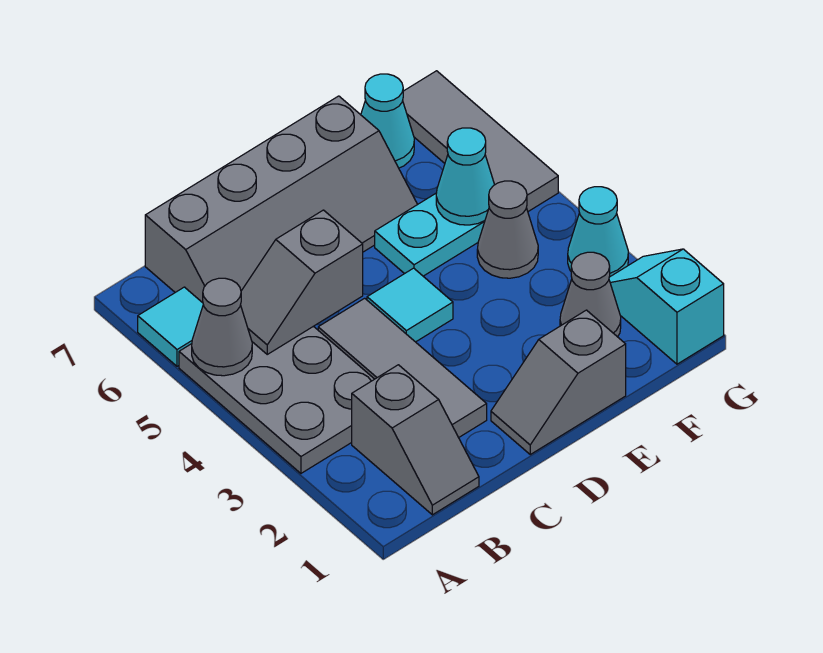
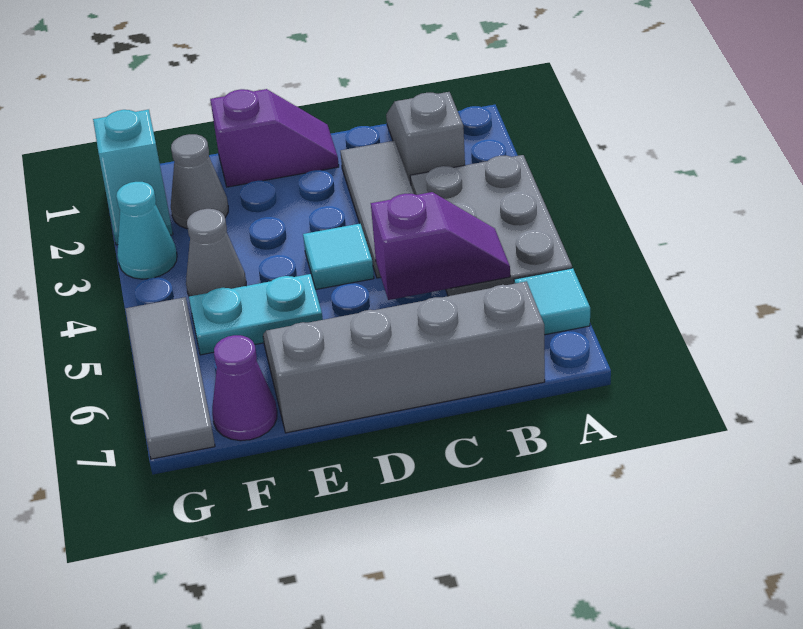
grey 1x1 cone [192,278,252,376] -> none
grey 1x2 slope [241,210,363,354] -> purple 1x2 slope [371,192,510,300]
grey 1x2 slope [491,310,626,454] -> purple 1x2 slope [210,89,339,187]
cyan 1x1 cone [436,128,494,225] -> none
cyan 1x1 cone [361,74,414,168] -> purple 1x1 cone [212,335,277,441]

